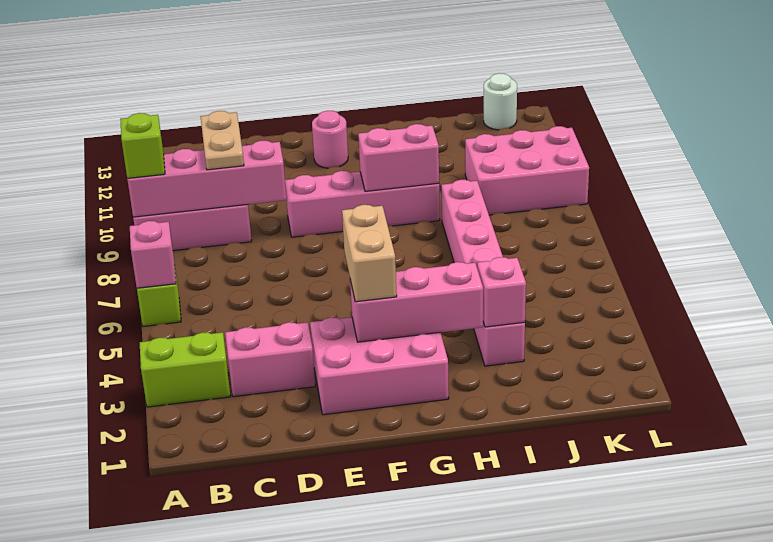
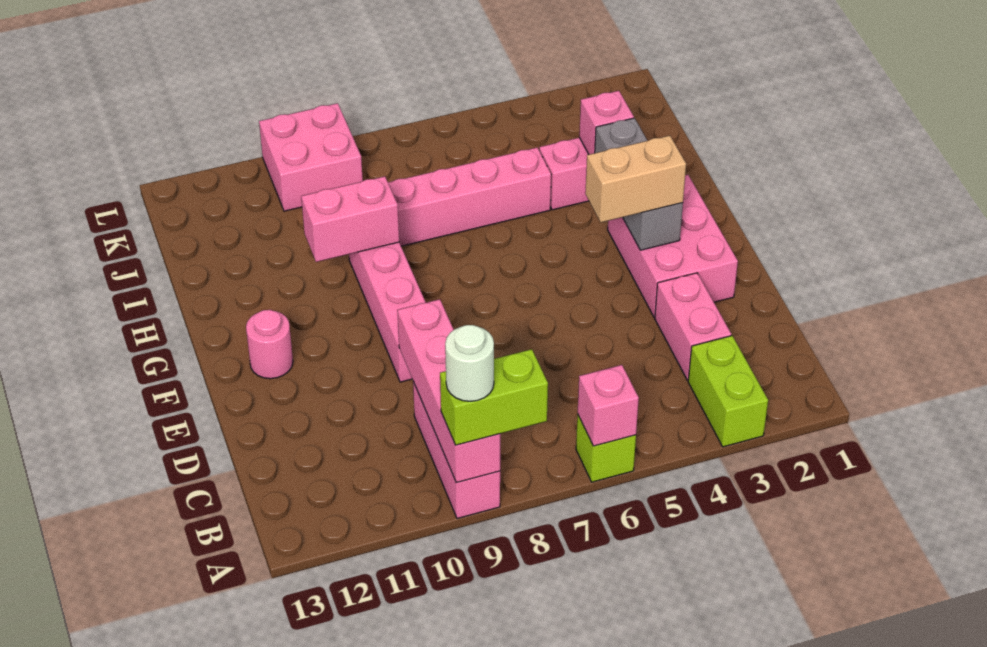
lime 1x1 brick [120,113,165,178] -> lime 1x2 brick [440,349,548,445]
tan 1x2 plate [201,111,244,170] -> none
pink 1x3 brick [350,262,483,342] -> grey 1x3 brick [595,118,683,250]
pink 1x2 brick [358,124,439,191] -> pink 1x2 brick turned to [301,176,399,262]
pink 2x3 brick [465,126,589,215] -> pink 2x2 brick [259,103,363,211]
white 1x1 round brick [484,73,517,130] -> white 1x1 round brick moved to [445,325,494,401]

